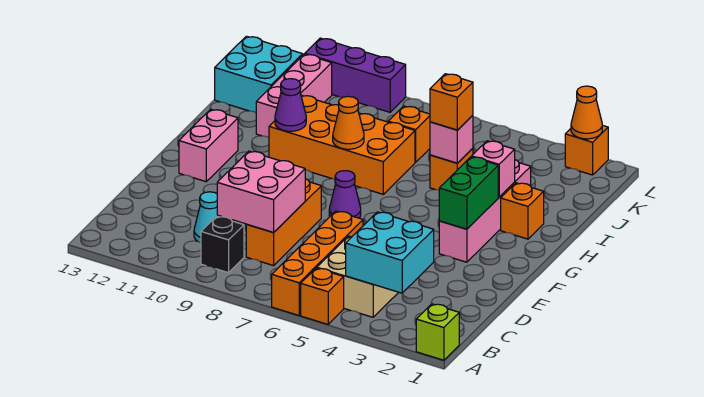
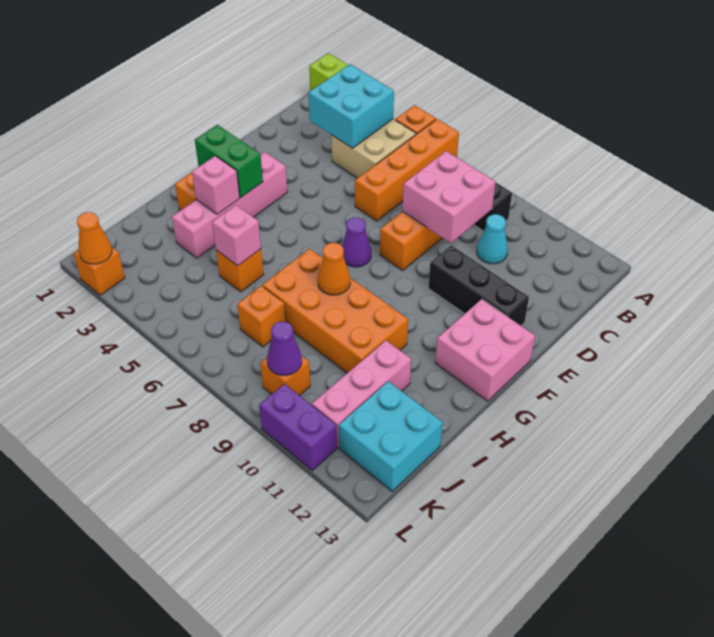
none -> black 1x3 brick [428,246,529,325]
green 1x2 brick [439,157,498,229] -> green 1x2 brick turned to [195,125,263,197]
pink 1x2 brick [179,109,238,182] -> pink 2x2 brick [435,299,535,401]
purple 1x1 cone [275,79,306,131] -> purple 1x1 cone moved to [267,322,302,375]
orange 1x1 brick [430,74,473,130] -> orange 1x1 brick moved to [260,356,310,396]
purple 1x3 brick [305,38,406,112] -> purple 1x2 brick [259,384,337,470]

